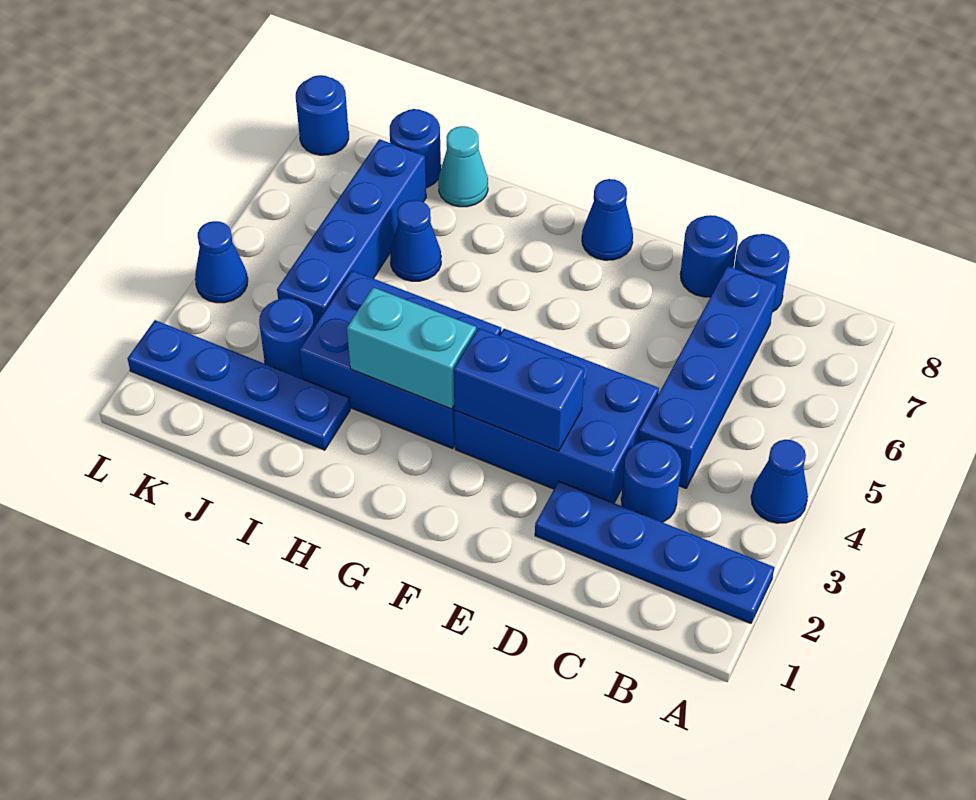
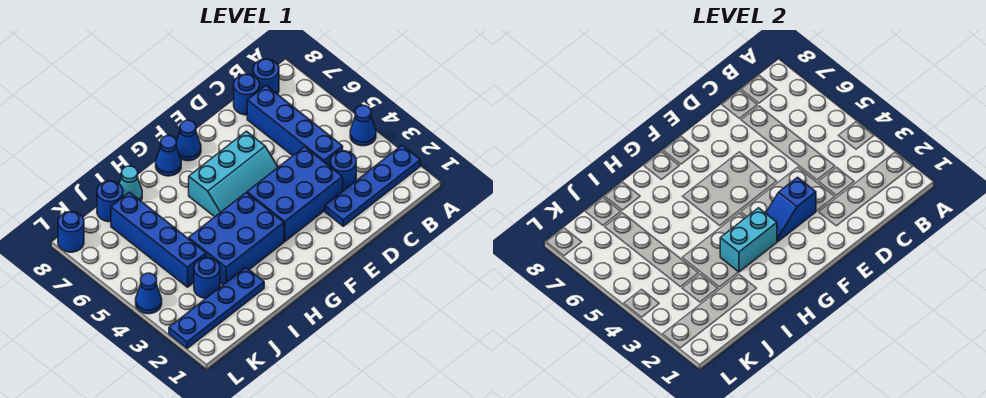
blue 1x1 round brick [680,215,738,297] -> blue 1x1 round brick moved to [253,59,279,94]
blue 1x2 brick [454,328,584,451] -> blue 1x2 slope [766,177,816,241]
none -> cyan 2x3 slope [189,131,278,217]
blue 1x1 cone [390,200,441,281] -> blue 1x1 cone moved to [156,136,181,176]

